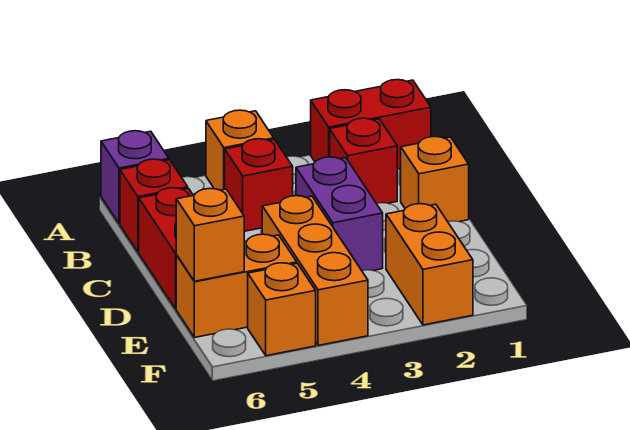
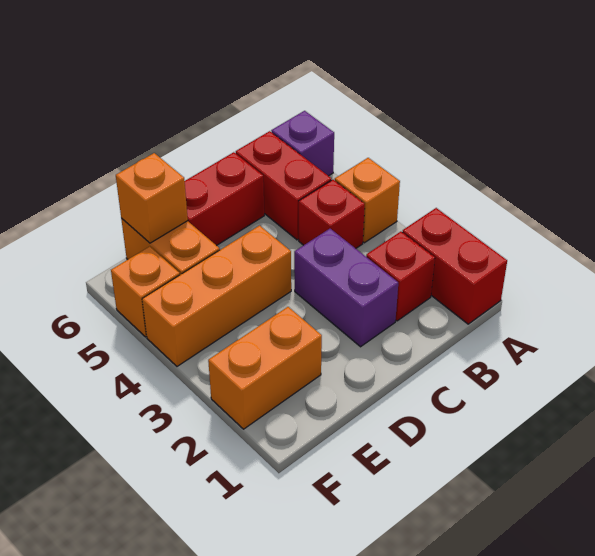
red 1x1 brick [120,159,188,252] -> red 1x2 brick [236,131,331,240]
orange 1x1 brick [401,137,469,222] -> none
purple 1x2 brick [296,157,383,271] -> purple 1x2 brick turned to [294,229,398,347]

